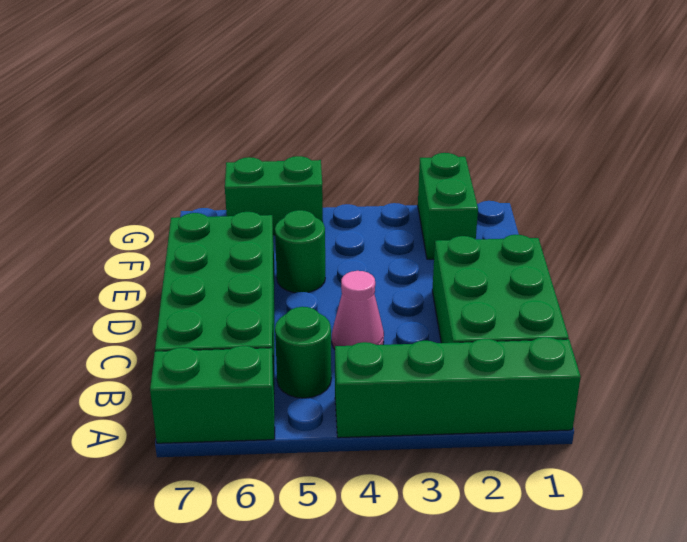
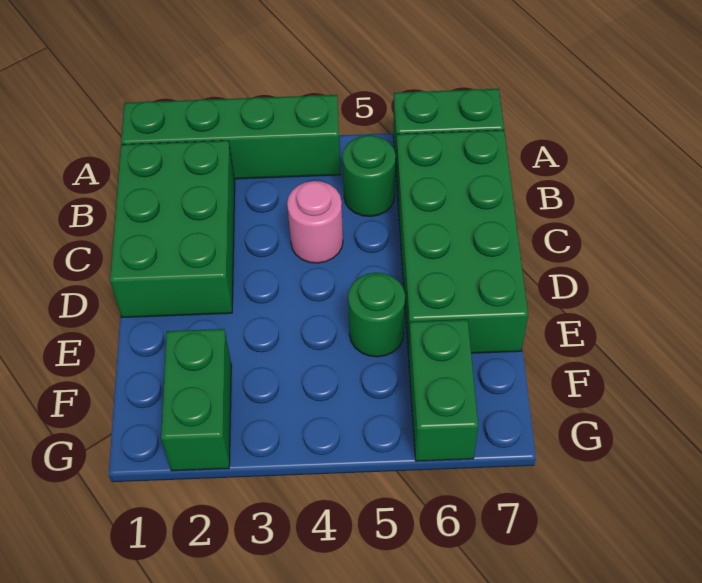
pink 1x1 cone [332,271,384,349] -> pink 1x1 round brick [287,181,343,263]
green 1x2 brick [225,156,323,235] -> green 1x2 brick turned to [409,320,478,461]

